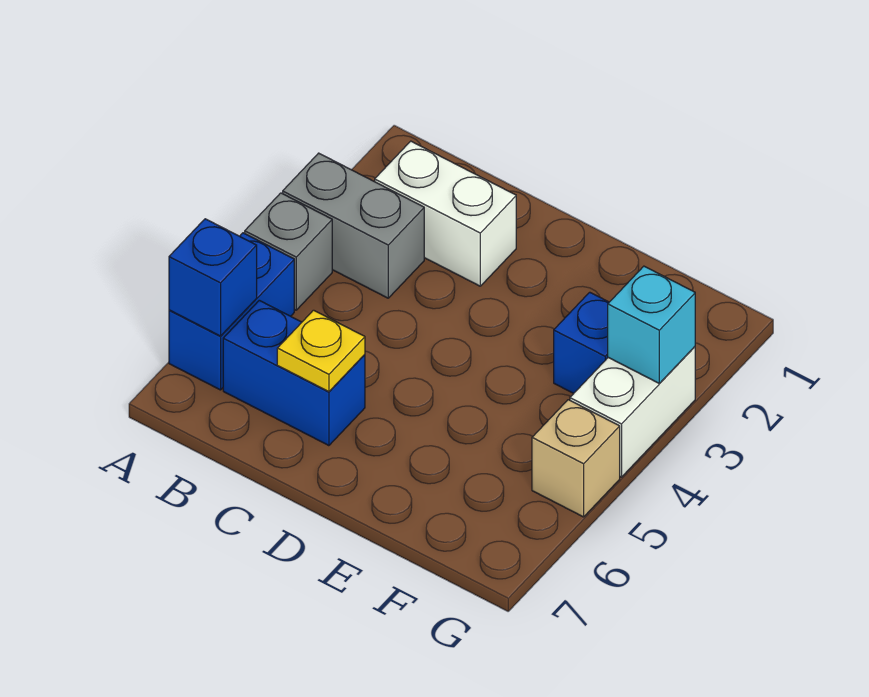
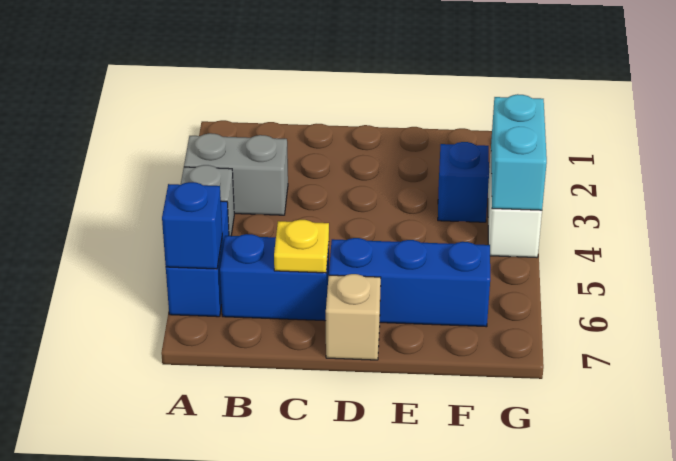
white 1x2 brick [375,141,516,286] -> none
none -> blue 1x3 brick [329,238,490,327]
cyan 1x1 brick [608,266,695,384] -> cyan 1x2 brick [491,94,547,210]
tan 1x1 brick [532,400,620,517] -> tan 1x1 brick moved to [326,274,381,360]

